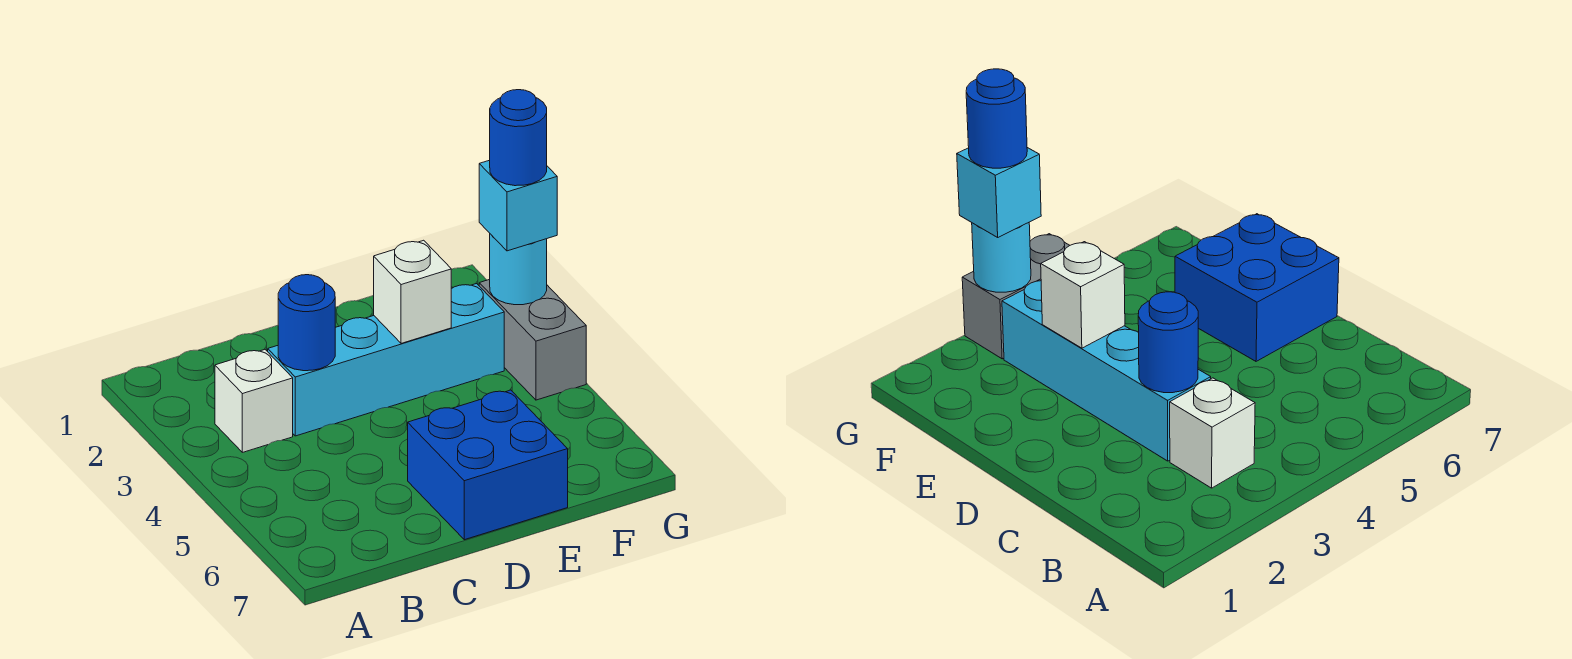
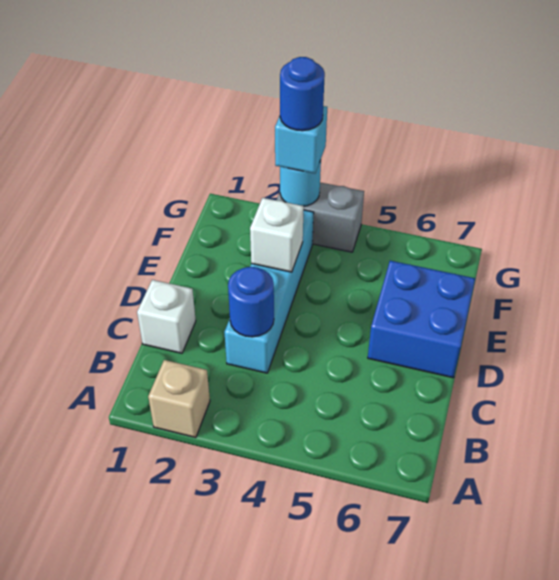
none -> tan 1x1 brick [148,360,210,438]
white 1x1 brick [215,350,293,452] -> white 1x1 brick moved to [137,280,196,353]

